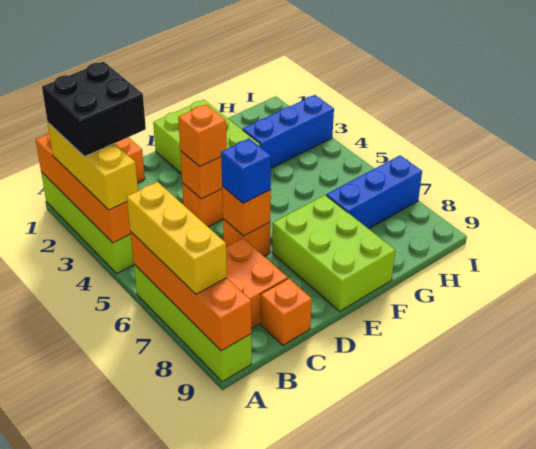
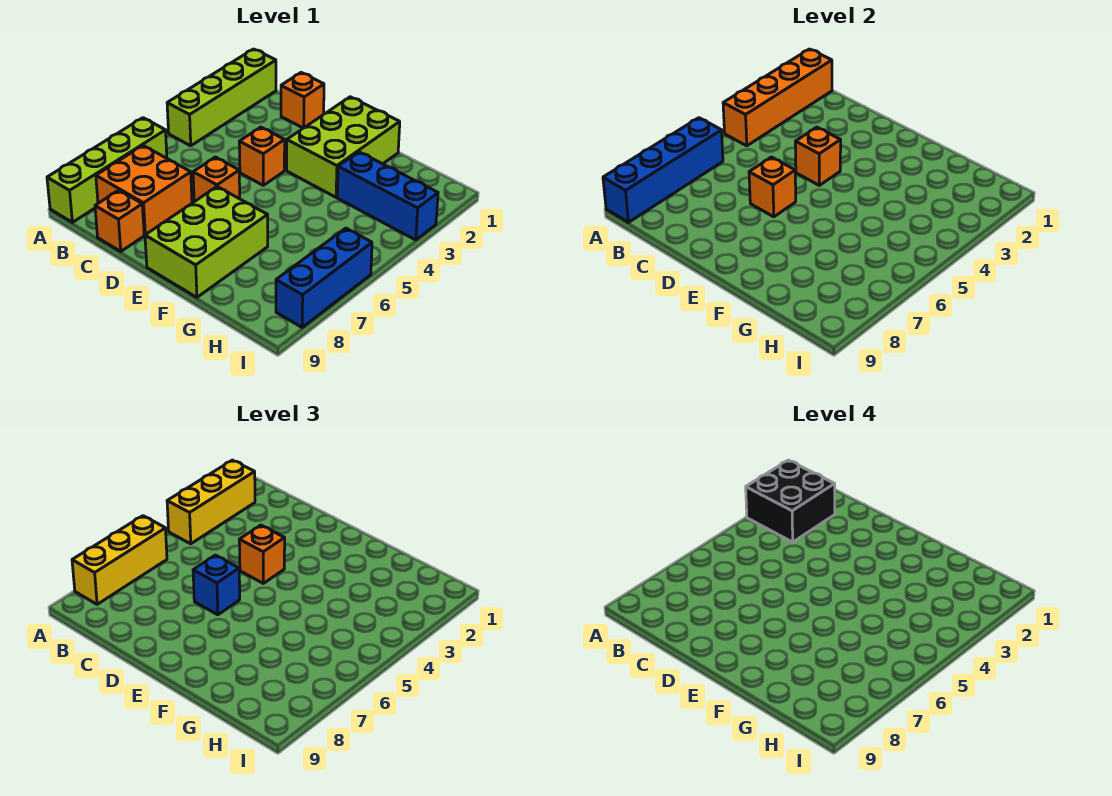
orange 1x4 brick [130,231,251,351] -> blue 1x4 brick [603,118,723,222]
blue 1x3 brick [326,155,422,229] -> blue 1x3 brick turned to [276,228,372,327]

